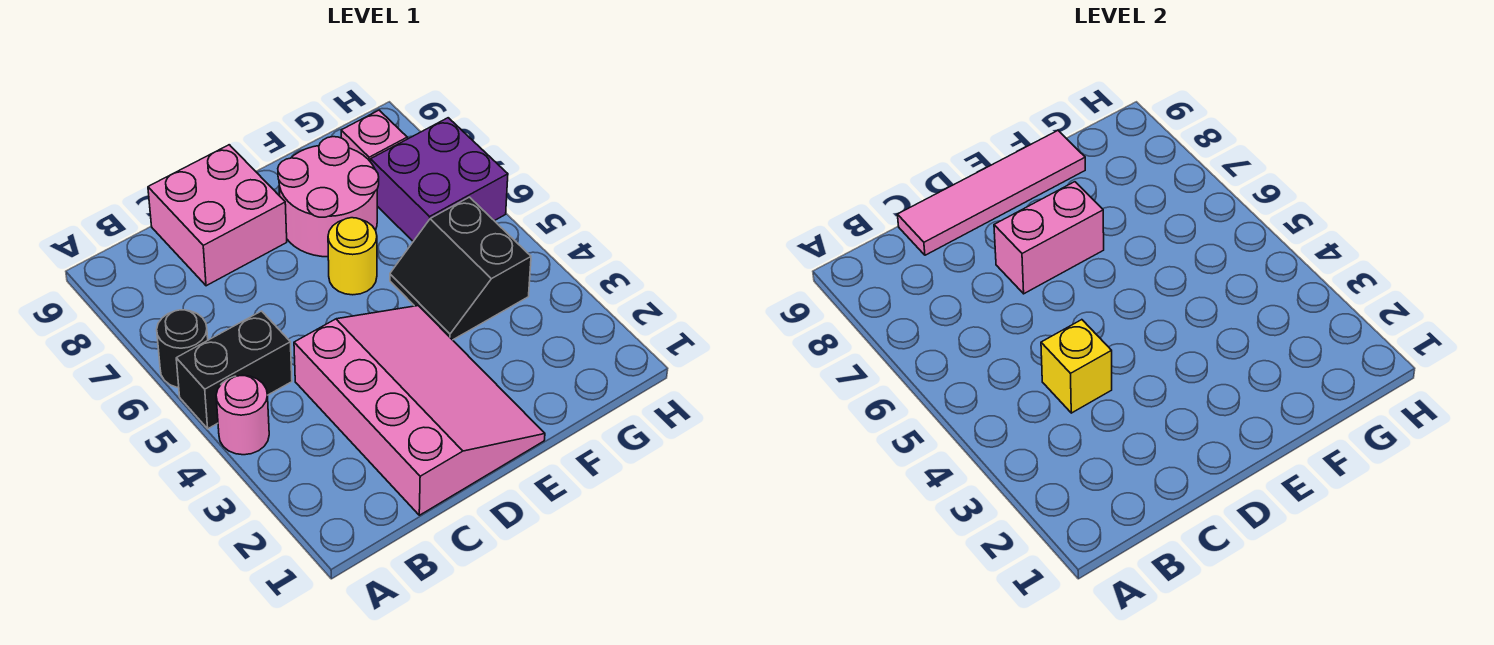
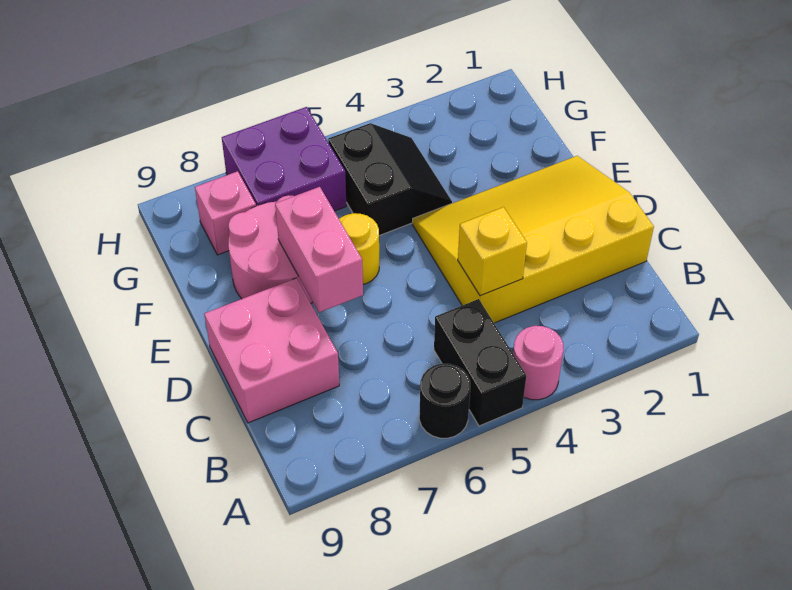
pink 3x4 slope [294,306,545,515] -> yellow 3x4 slope [413,156,654,323]
pink 1x4 tile [897,131,1085,255] -> none
black 2x2 slope [390,197,531,340] -> black 2x2 slope turned to [328,123,452,236]

